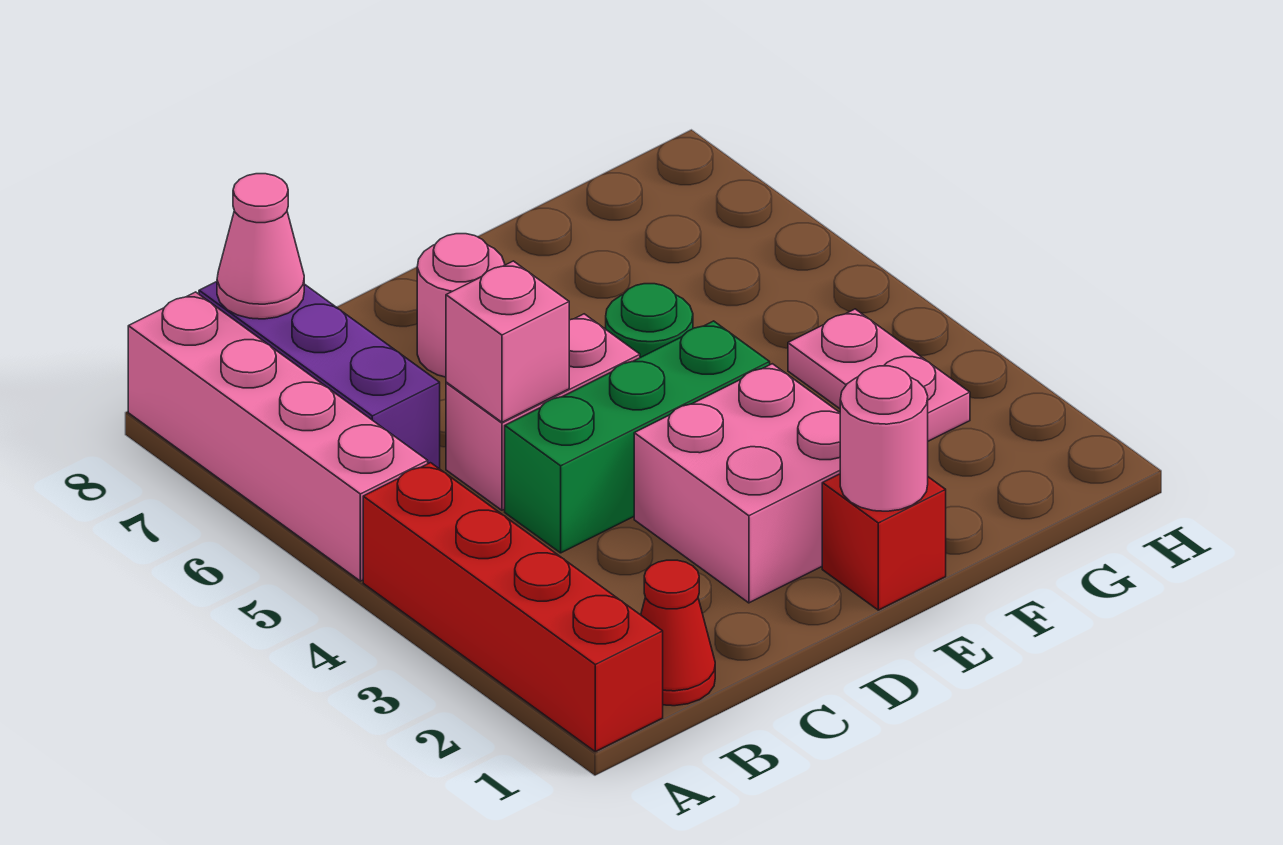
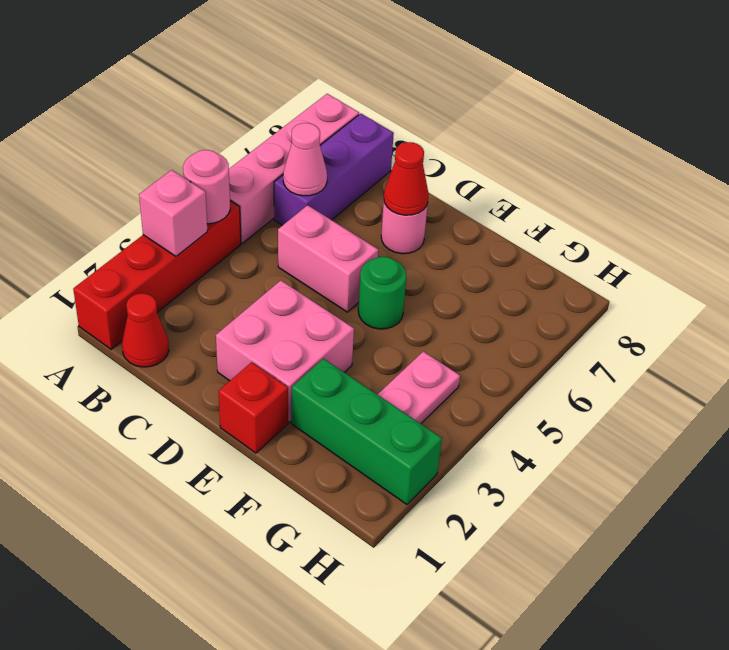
pink 1x1 cone [217,174,304,319] -> pink 1x1 cone moved to [283,123,327,196]
green 1x3 brick [505,321,770,553] -> green 1x3 brick moved to [291,359,442,504]
pink 1x1 brick [446,261,569,422] -> pink 1x1 brick moved to [139,170,207,256]
none -> red 1x1 cone [384,142,429,215]
pink 1x1 round brick [840,366,928,511] -> pink 1x1 round brick moved to [183,150,230,224]

